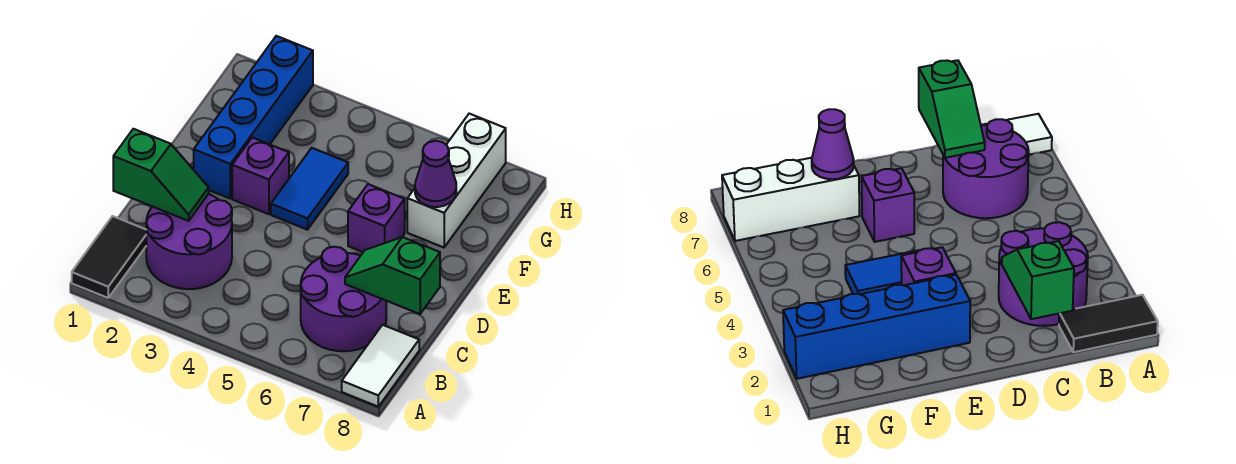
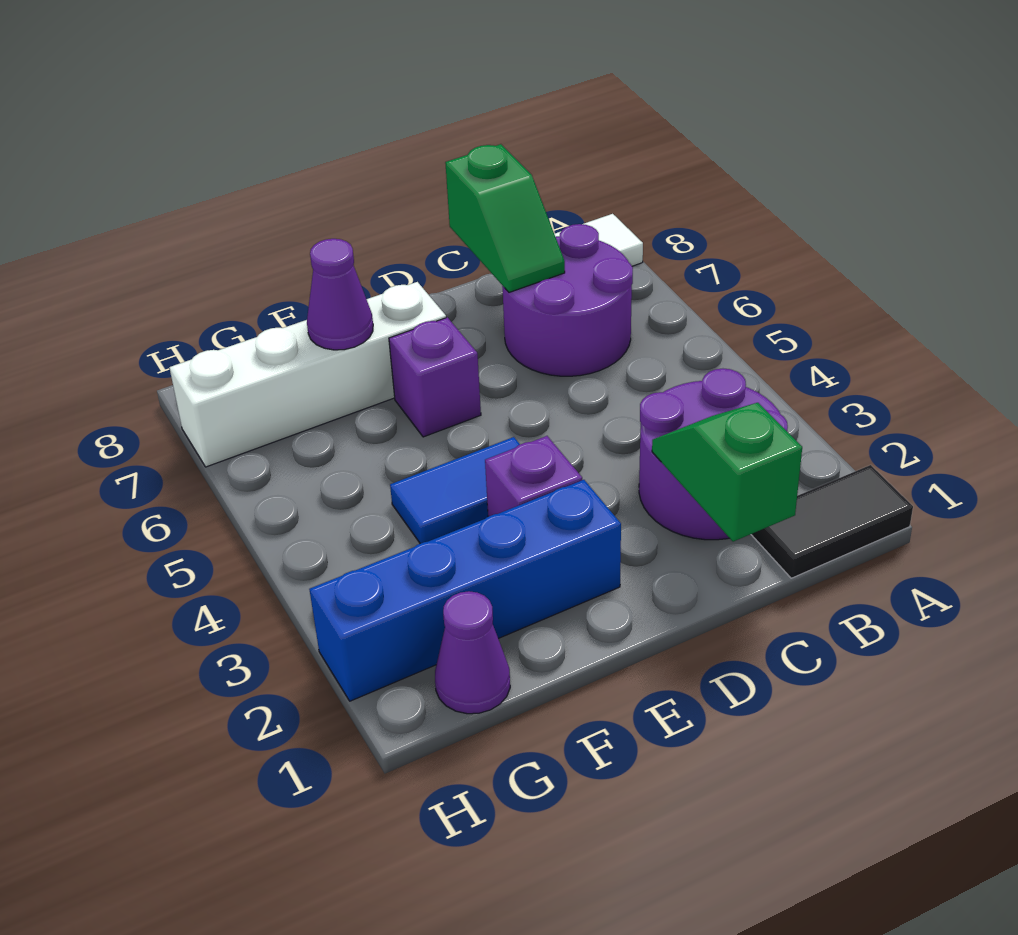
white 1x3 brick [407,114,506,247] -> white 1x4 brick [169,282,446,467]
none -> purple 1x1 cone [435,591,510,714]

